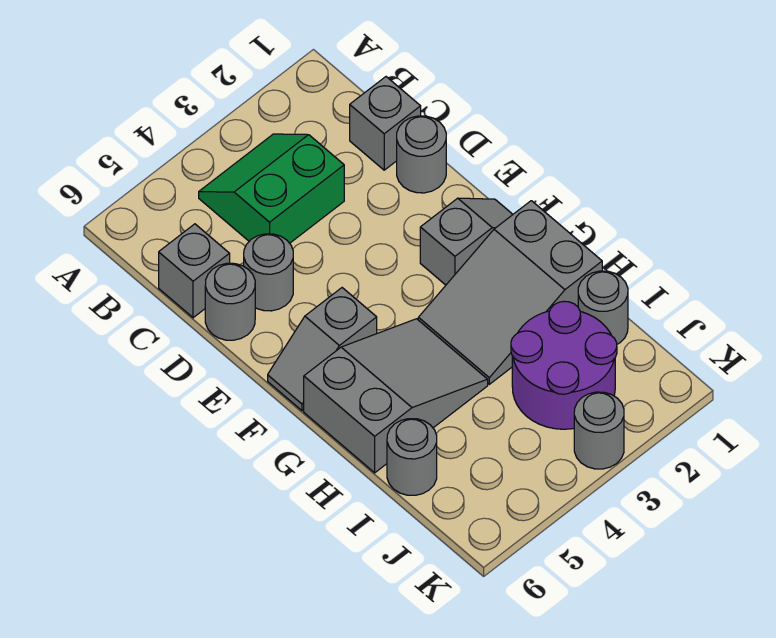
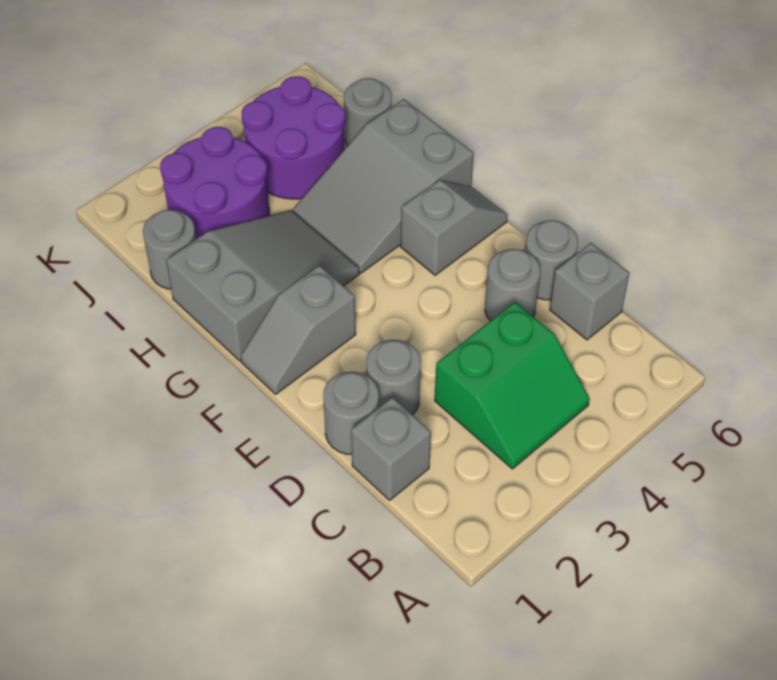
none -> purple 2x2 round brick [242,76,345,199]
grey 1x1 round brick [574,392,624,469] -> grey 1x1 round brick moved to [366,340,421,415]

